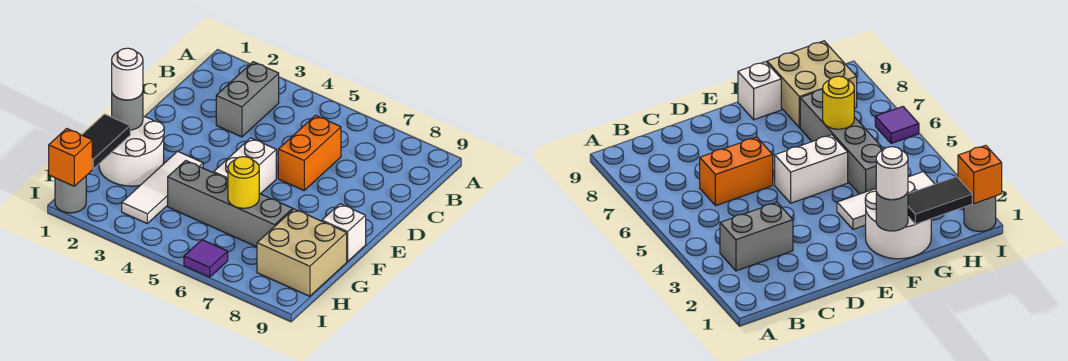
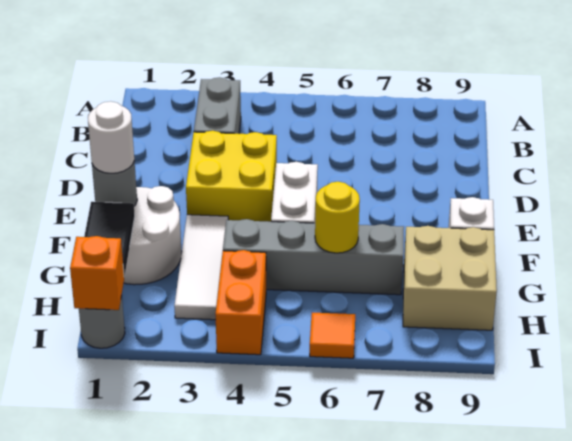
orange 1x2 brick [278,115,341,190] -> orange 1x2 brick moved to [215,250,266,355]
none -> yellow 2x2 brick [186,131,277,222]
purple 1x1 tile [184,240,228,277] -> orange 1x1 tile [310,313,355,358]

